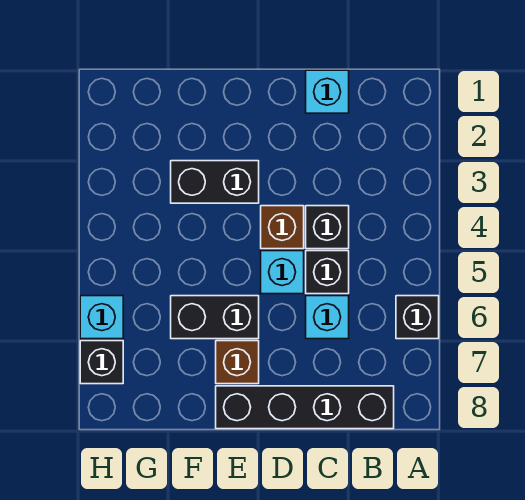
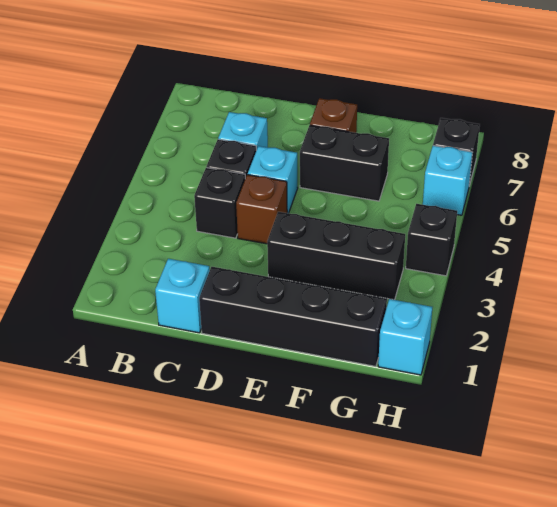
black 1x1 brick [396,296,439,339] -> black 1x1 brick moved to [406,204,457,276]
black 1x4 brick [216,386,394,429] -> black 1x4 brick moved to [199,267,387,366]
black 1x2 brick [171,161,259,203] -> black 1x3 brick [267,212,405,300]
none -> cyan 1x1 brick [378,299,432,375]

